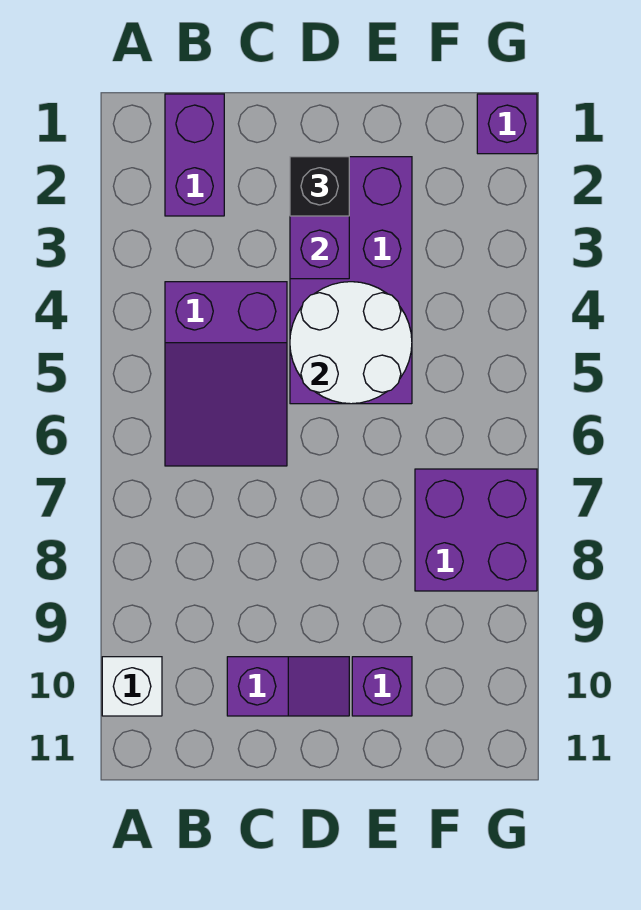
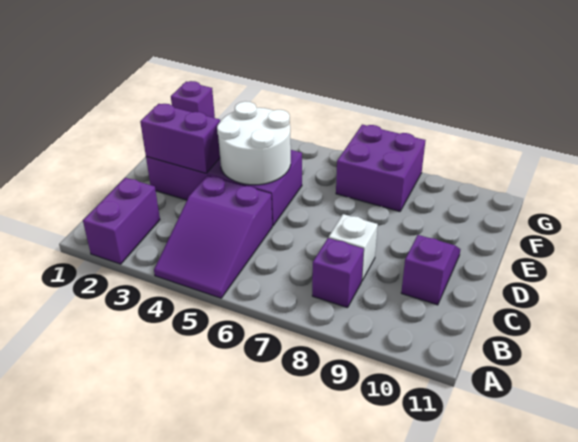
white 1x1 brick [102,657,162,716] -> white 1x1 brick moved to [329,214,378,281]
purple 1x2 brick [165,94,224,216] -> purple 1x2 brick turned to [83,178,160,264]
purple 2x3 slope [165,282,287,466] -> purple 2x3 slope turned to [154,175,272,298]
black 1x1 brick [290,157,349,216] -> none
purple 1x1 brick [352,657,412,716] -> purple 1x1 brick moved to [312,238,364,308]

